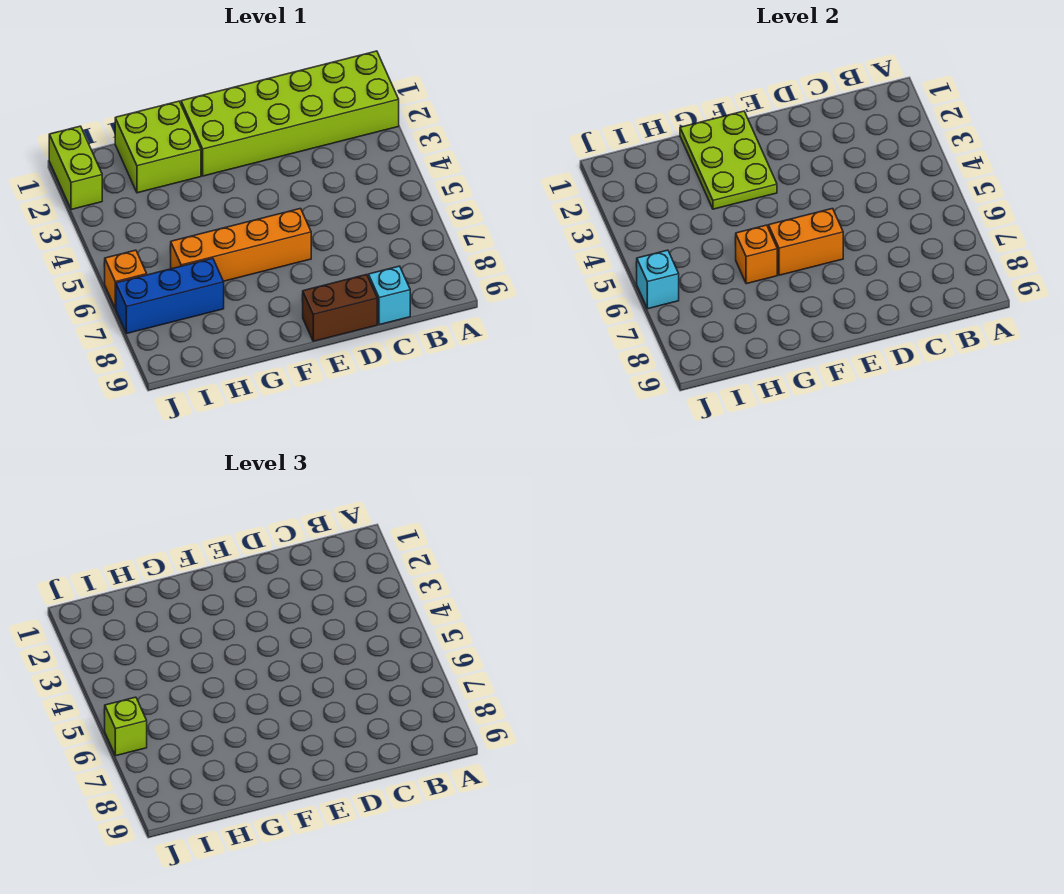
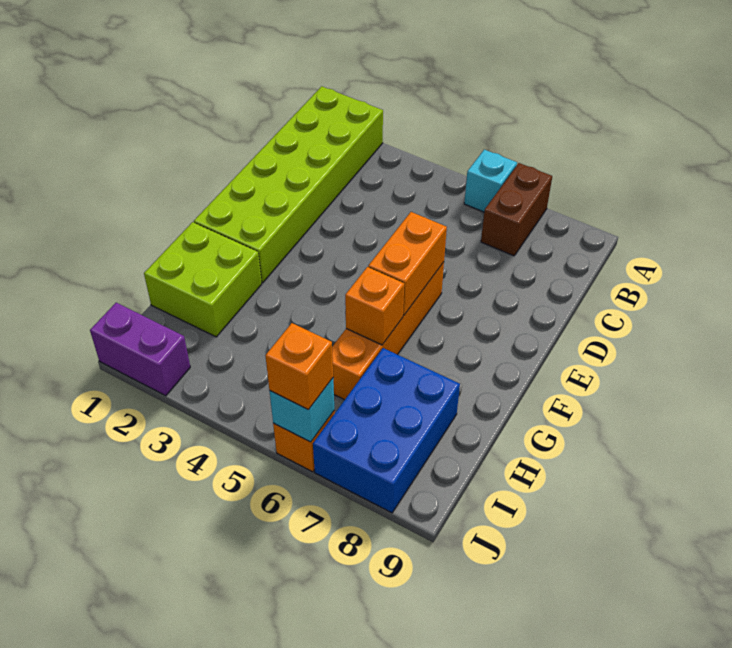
cyan 1x1 brick [368,266,410,325] -> cyan 1x1 brick moved to [464,150,517,212]
brown 1x2 brick [302,275,377,341] -> brown 1x2 brick moved to [481,163,552,256]
lime 2x3 plate [680,111,777,209] -> none
blue 1x3 brick [116,258,224,333] -> blue 2x3 brick [313,348,460,513]
lime 1x2 brick [49,126,102,210] -> purple 1x2 brick [90,303,190,396]
lime 1x1 brick [104,697,147,756] -> orange 1x1 brick [265,323,333,410]

